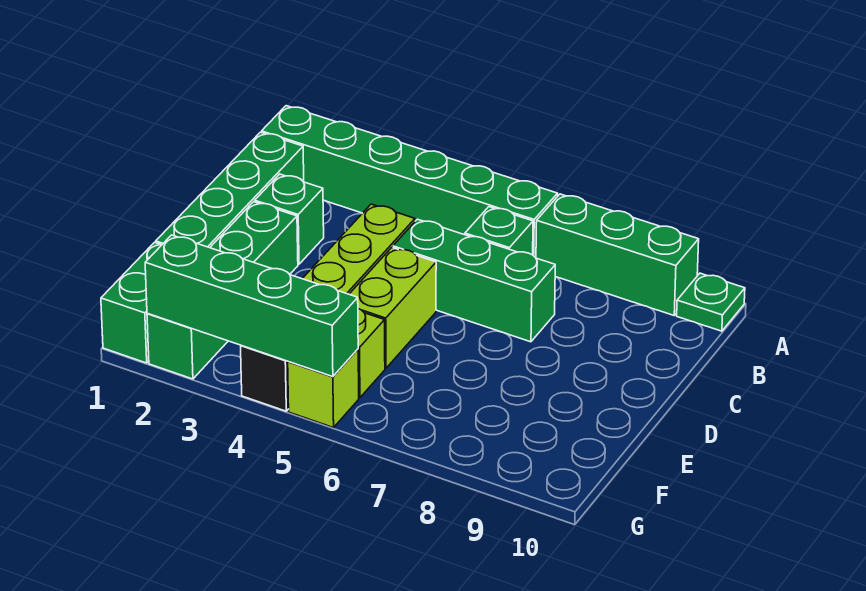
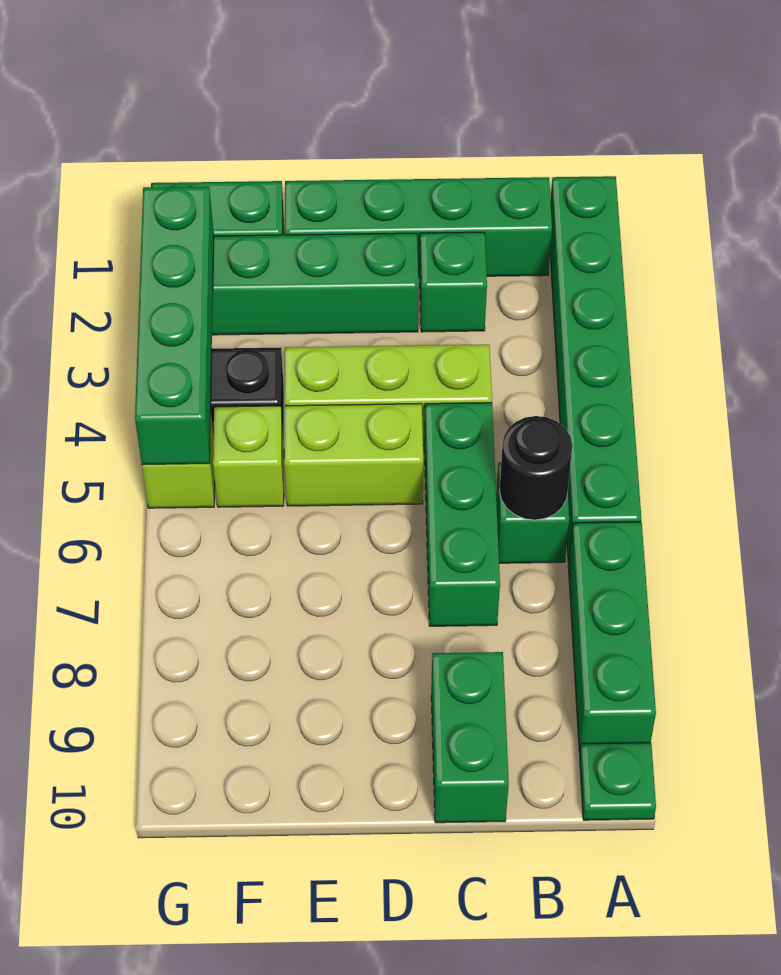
none -> black 1x1 round brick [499,416,572,520]
none -> green 1x2 brick [431,652,509,823]

